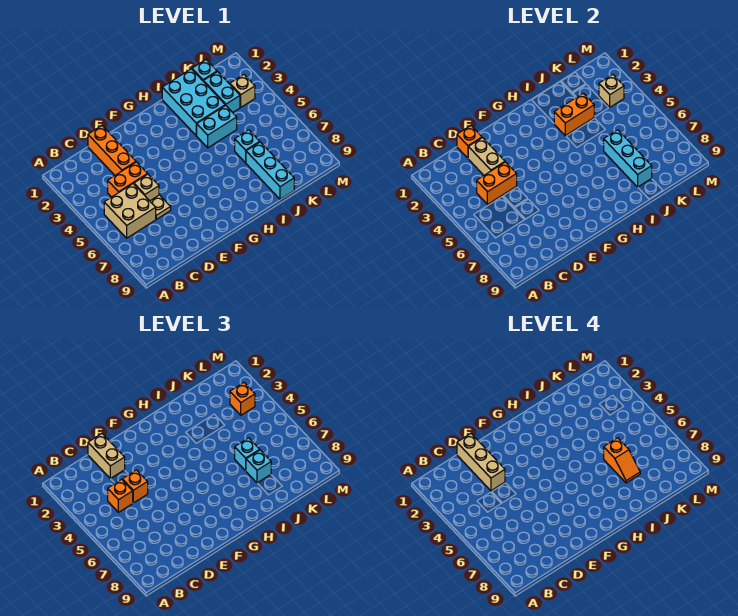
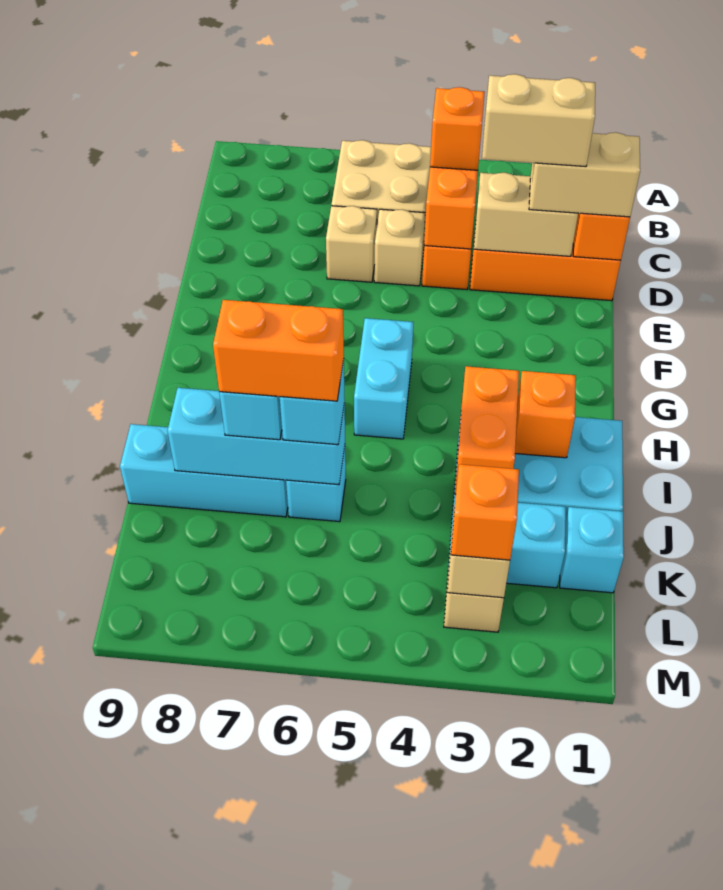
tan 1x3 brick [457,434,505,491] -> tan 1x2 brick [482,74,595,167]
orange 1x1 brick [122,470,148,503] -> orange 1x1 brick moved to [515,371,576,458]
tan 1x1 plate [150,195,171,219] -> tan 1x1 brick [326,206,377,282]
cyan 1x2 brick [196,105,237,148] -> cyan 1x2 brick moved to [354,318,414,439]
orange 1x2 slope [604,438,640,483] -> orange 1x2 brick [213,300,344,401]

